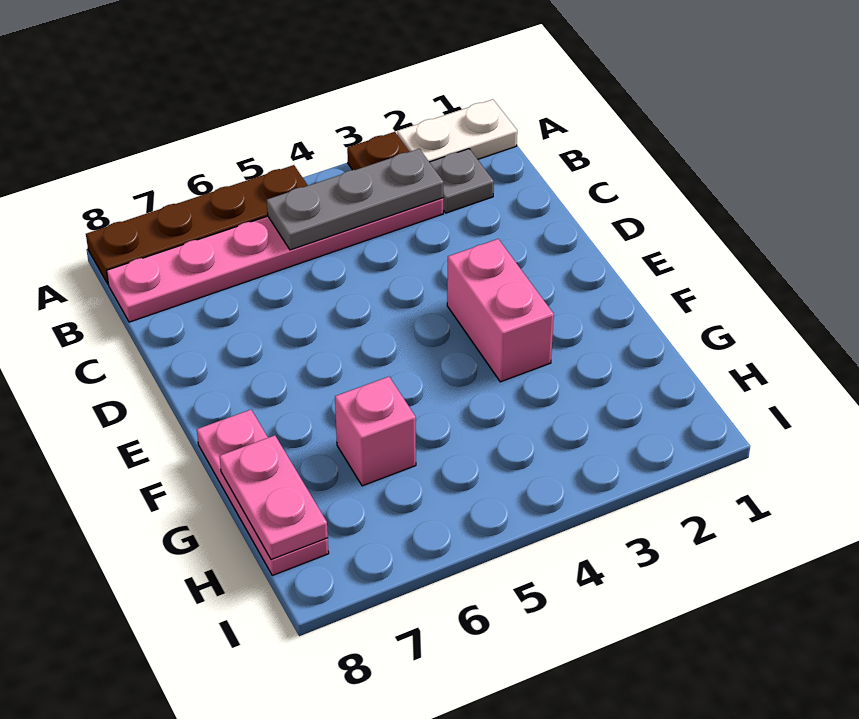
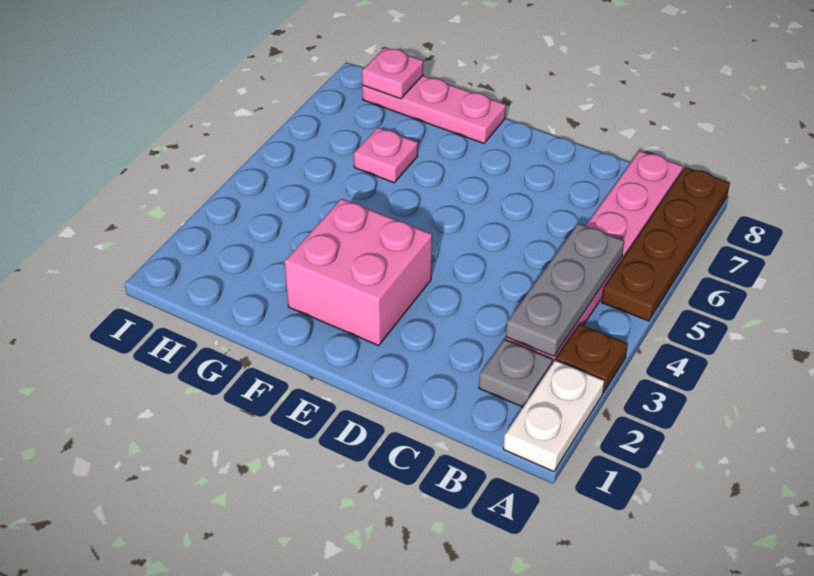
pink 1x2 brick [447,239,554,382] -> pink 2x2 brick [285,199,432,346]
pink 1x1 brick [335,377,416,486] -> pink 1x1 plate [354,127,418,183]
pink 1x2 plate [219,435,328,560] -> pink 1x1 plate [362,47,423,99]

